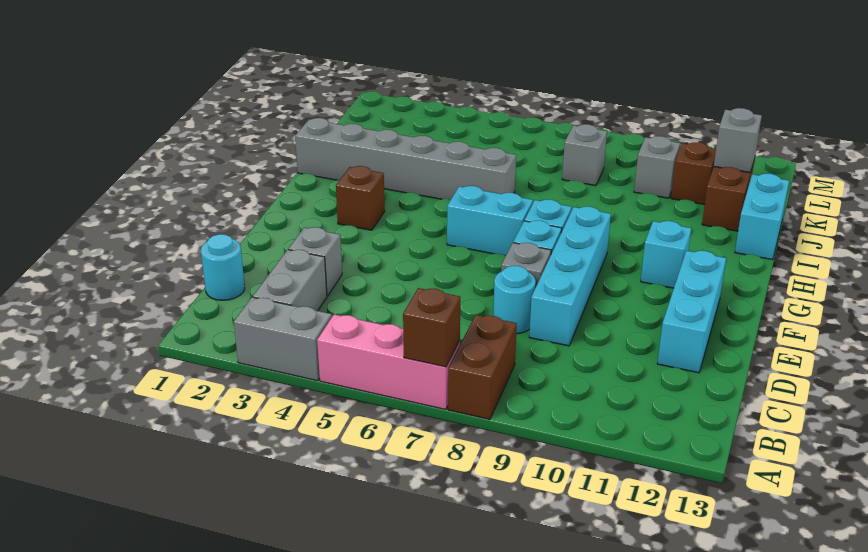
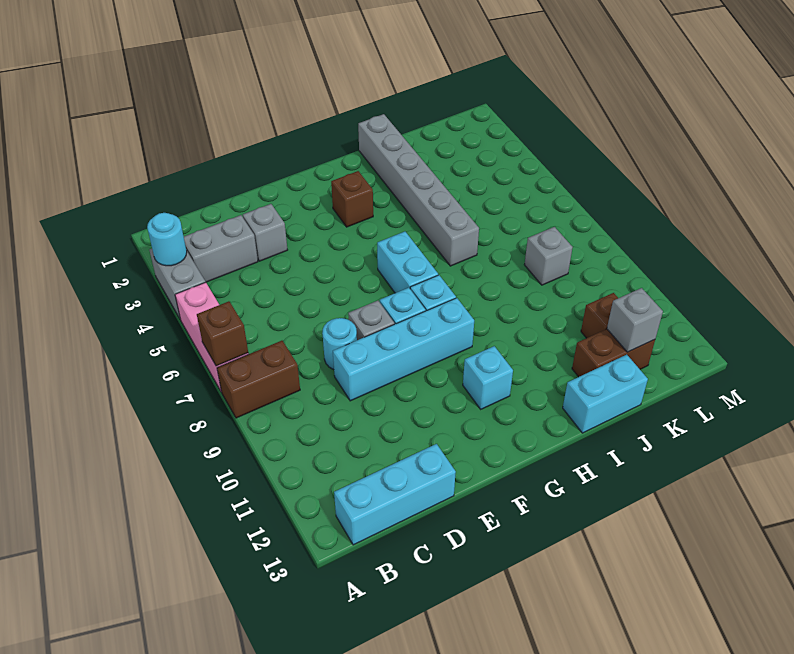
cyan 1x1 round brick [201,234,245,300] -> cyan 1x1 round brick moved to [147,213,187,266]
cyan 1x3 brick [657,251,726,373] -> cyan 1x3 brick moved to [334,444,456,545]
grey 1x1 brick [634,136,680,198] -> none

